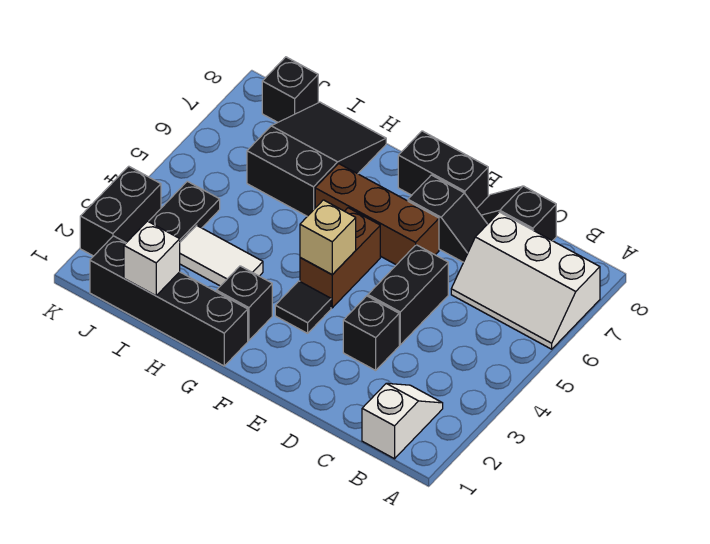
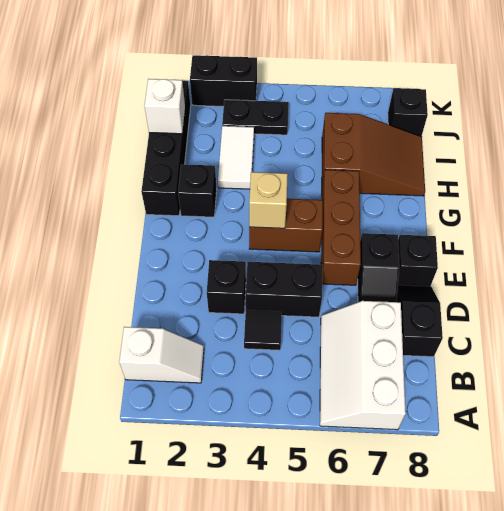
black 1x2 brick [398,131,488,209] -> black 1x1 brick [398,235,438,286]
black 1x1 tile [275,281,331,333] -> black 1x1 tile moved to [244,310,282,350]
black 2x3 slope [247,102,386,216] -> brown 2x3 slope [322,113,425,196]

